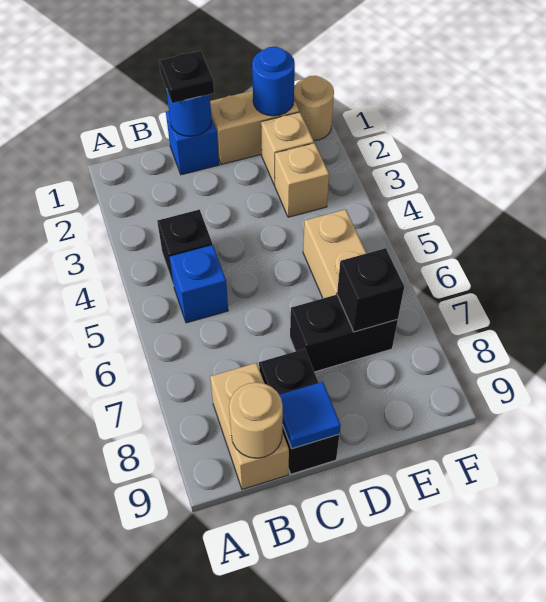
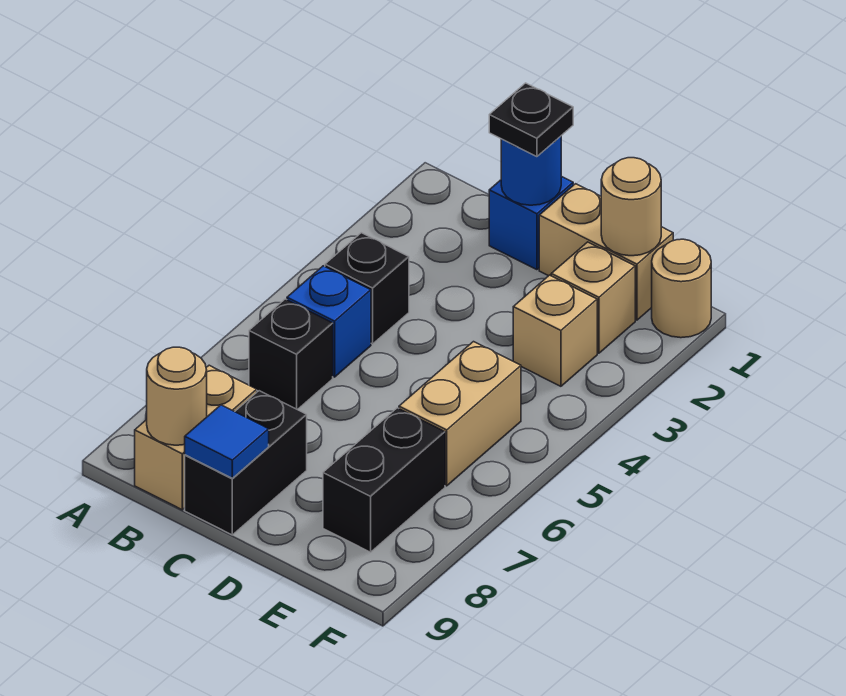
black 1x2 brick [290,295,398,372] -> black 1x2 brick turned to [323,408,445,552]
blue 1x1 round brick [252,47,295,116] -> tan 1x1 round brick [601,158,661,256]
black 1x1 brick [337,248,404,332] -> black 1x1 brick moved to [249,299,333,410]

